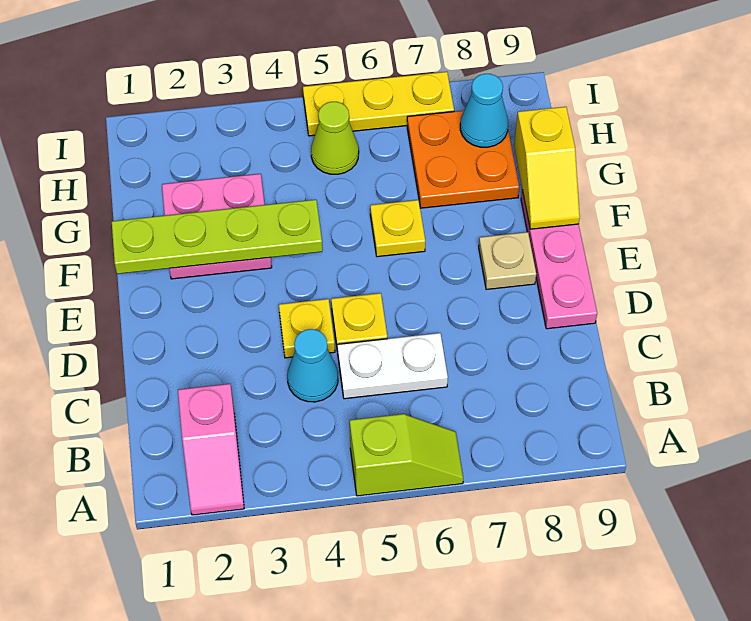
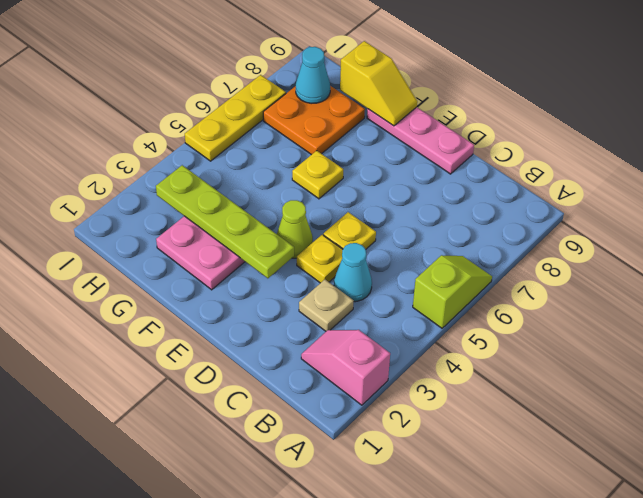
pink 1x2 slope [178,384,244,515] -> pink 1x2 slope turned to [301,330,390,405]
white 1x2 plate [337,333,448,399] -> none
tan 1x1 plate [479,232,536,290] -> tan 1x1 plate moved to [299,280,354,331]
lime 1x4 plate [112,200,322,274] -> lime 1x4 plate turned to [156,165,294,278]
lime 1x1 cone [311,102,359,174] -> lime 1x1 cone moved to [277,200,313,258]

